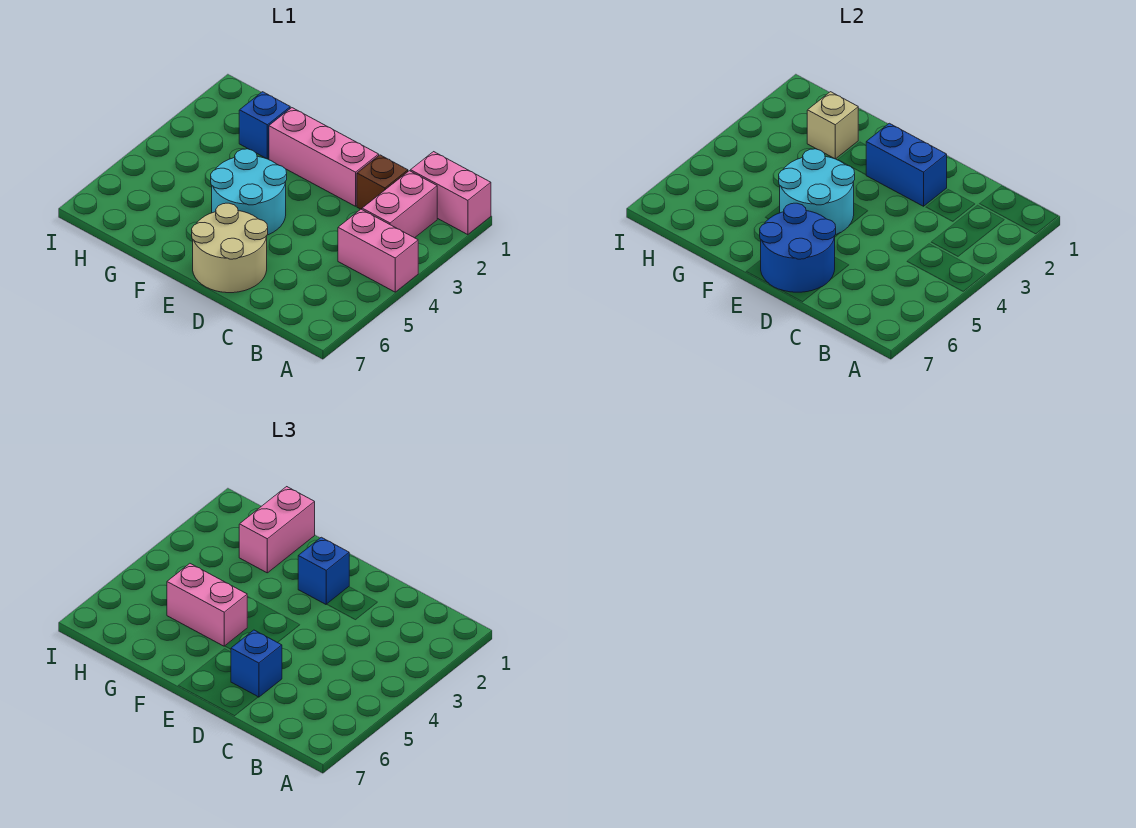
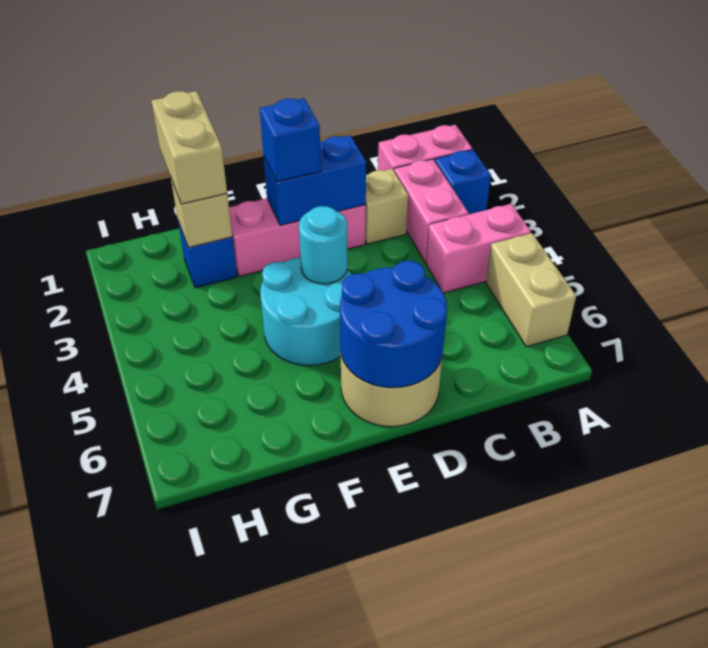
none -> tan 1x2 brick [486,233,576,347]
brown 1x1 brick [357,155,408,209] -> tan 1x1 brick [365,169,408,244]
blue 1x1 brick [231,630,282,697] -> blue 1x1 brick moved to [435,150,491,214]
cyan 2x2 round brick [779,149,855,235] -> cyan 1x1 round brick [299,206,348,284]
pink 1x2 brick [167,564,247,646] -> none
pink 1x2 brick [239,487,315,573] -> tan 1x2 brick [151,91,227,204]

